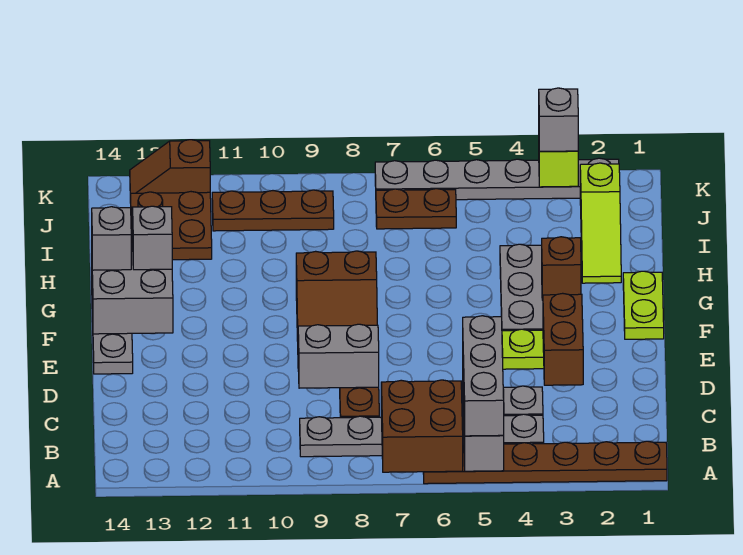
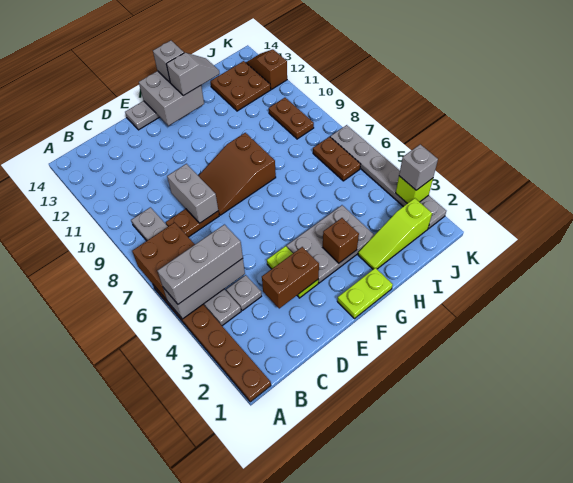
brown 1x3 plate [212,190,334,231] -> brown 1x2 plate [269,98,314,139]

